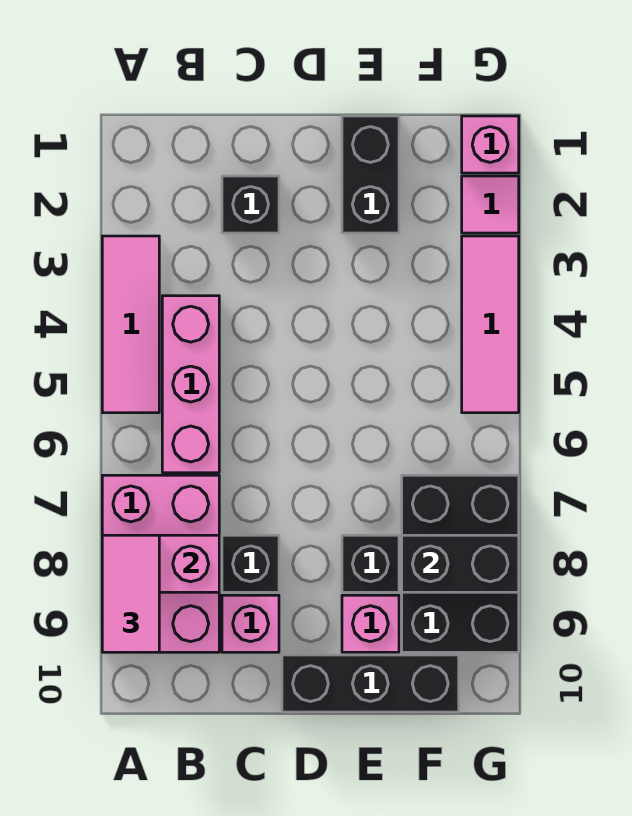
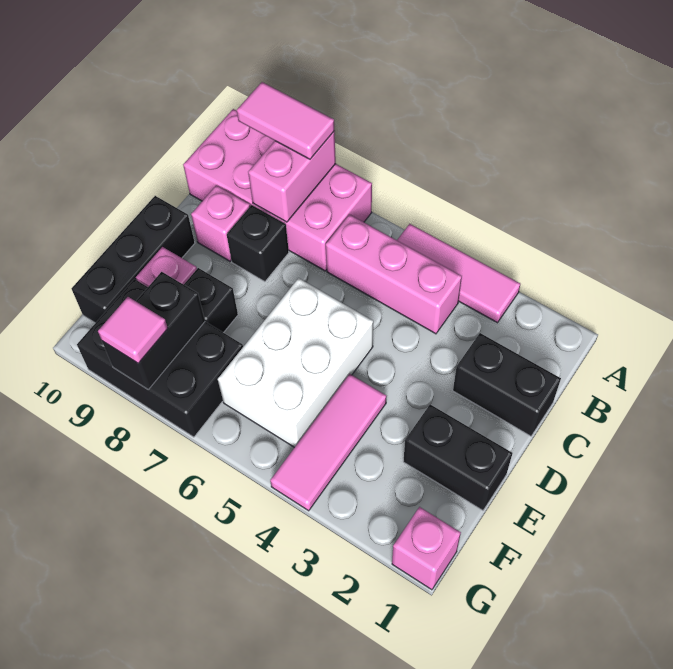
pink 2x3 brick [102,475,219,652] -> pink 2x4 brick [183,109,372,271]
black 1x1 brick [222,176,279,233] -> black 1x2 brick [453,333,561,436]
none -> white 2x3 brick [218,278,373,447]
pink 1x1 tile [462,176,519,233] -> pink 1x1 tile moved to [98,297,168,363]
pink 1x3 tile [462,236,519,413] -> pink 1x3 tile turned to [270,374,387,511]

